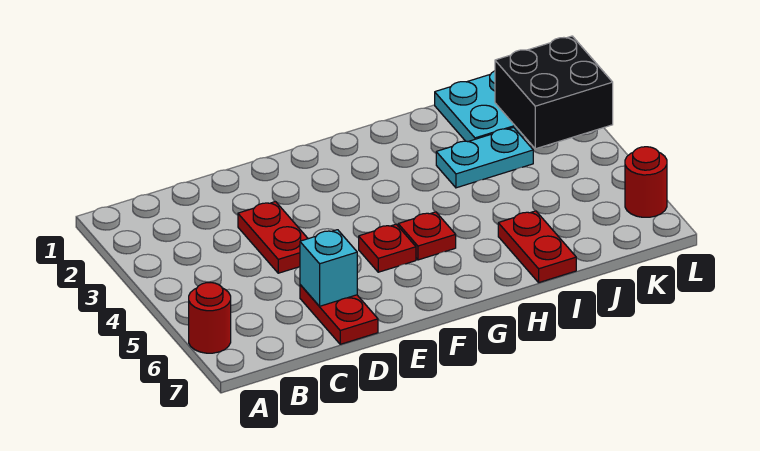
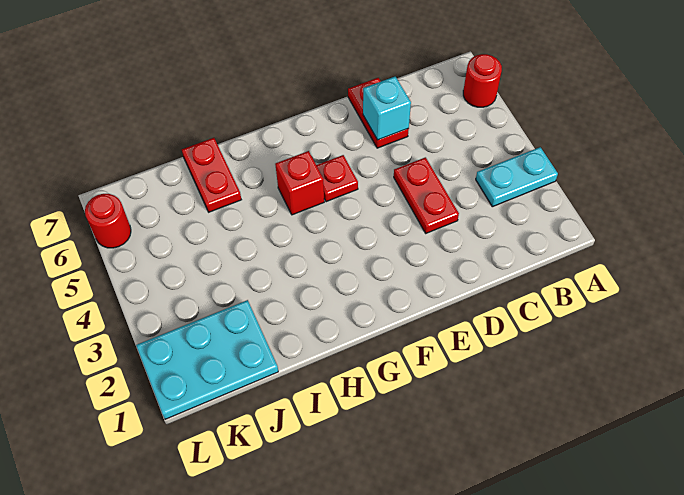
red 1x1 plate [398,212,456,260] -> red 1x1 brick [275,151,324,215]
cyan 1x2 plate [436,128,533,188] -> cyan 1x2 plate moved to [476,147,558,207]
black 2x2 brick [495,36,613,149] -> none

